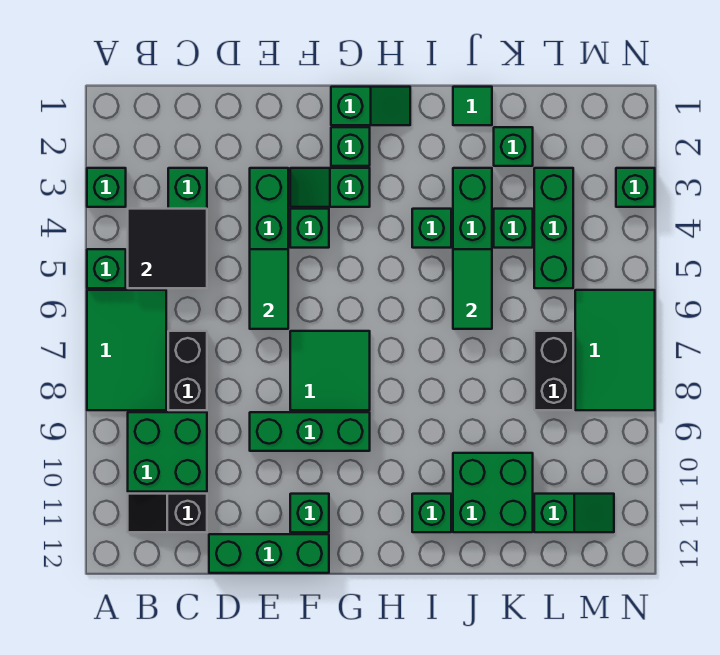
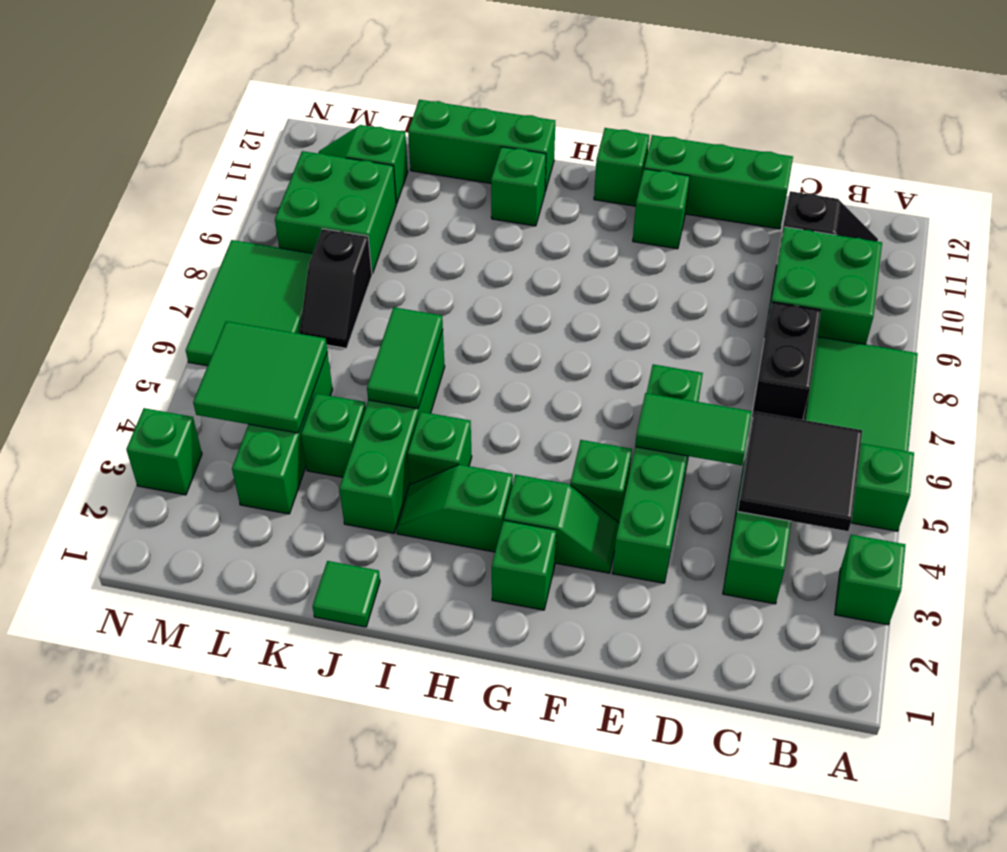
green 1x2 tile [250,249,288,329] -> green 1x2 tile turned to [635,393,752,465]
green 1x3 brick [250,412,370,451] -> green 1x3 brick moved to [408,100,555,192]
green 2x2 tile [290,331,370,410] -> green 2x2 tile moved to [193,321,327,433]
green 1x2 slope [331,87,410,125] -> green 1x2 slope moved to [397,465,513,552]
green 2x2 brick [453,453,533,532] -> green 2x2 brick moved to [275,151,396,274]
green 1x1 brick [494,127,533,166] -> green 1x1 brick moved to [594,128,649,206]
black 1x2 brick [534,331,573,410] -> black 1x2 slope [299,229,372,348]

